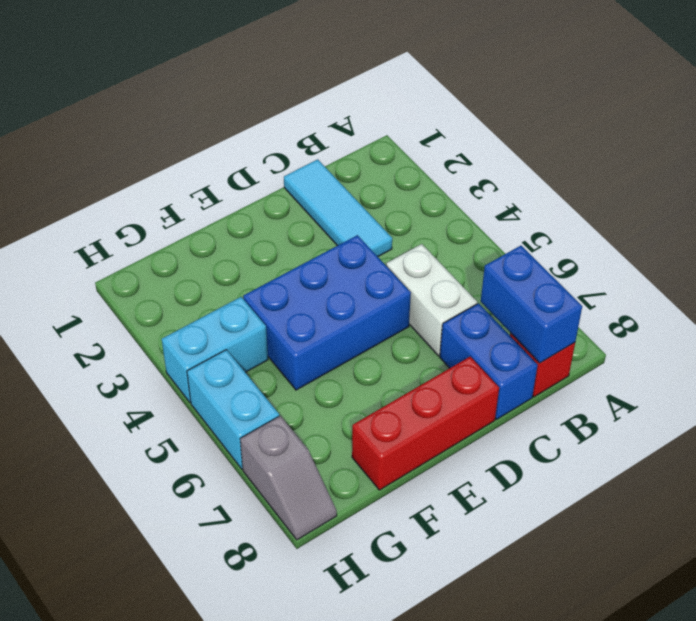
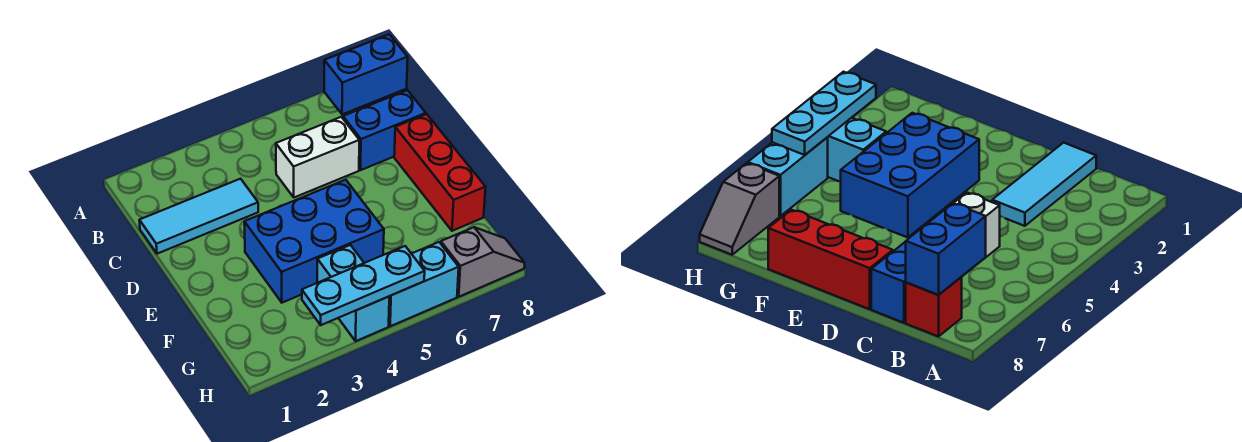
blue 2x3 brick [243,235,411,390] -> blue 2x3 brick turned to [244,180,384,303]
none -> cyan 1x3 plate [302,246,425,325]

